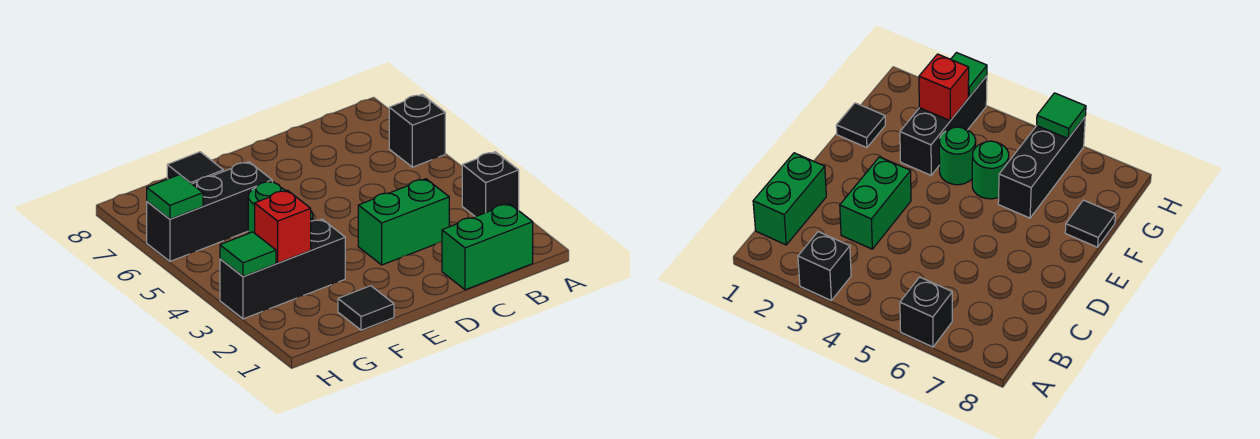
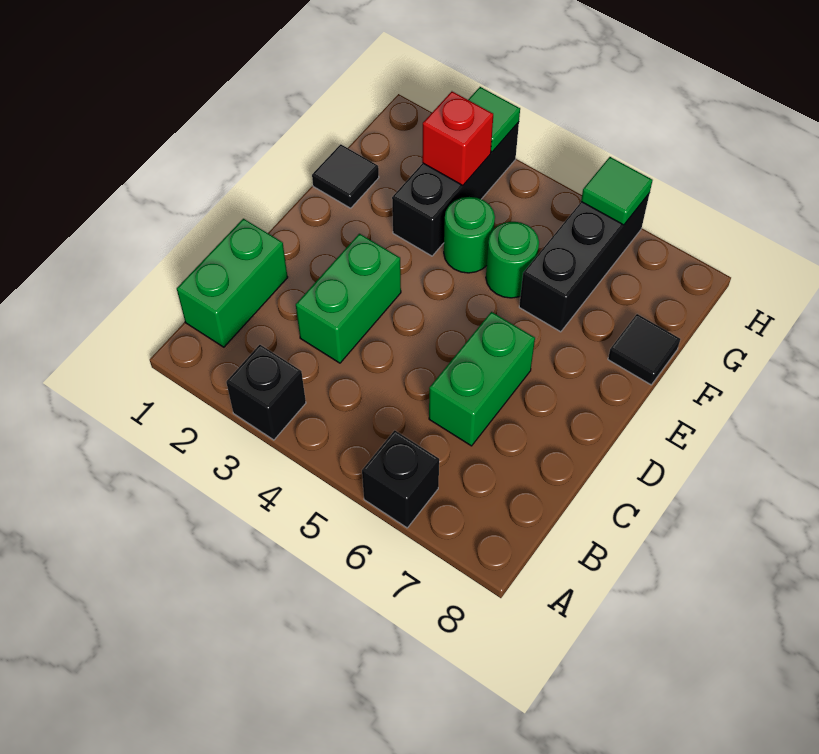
none -> green 1x2 brick [429,312,535,446]

